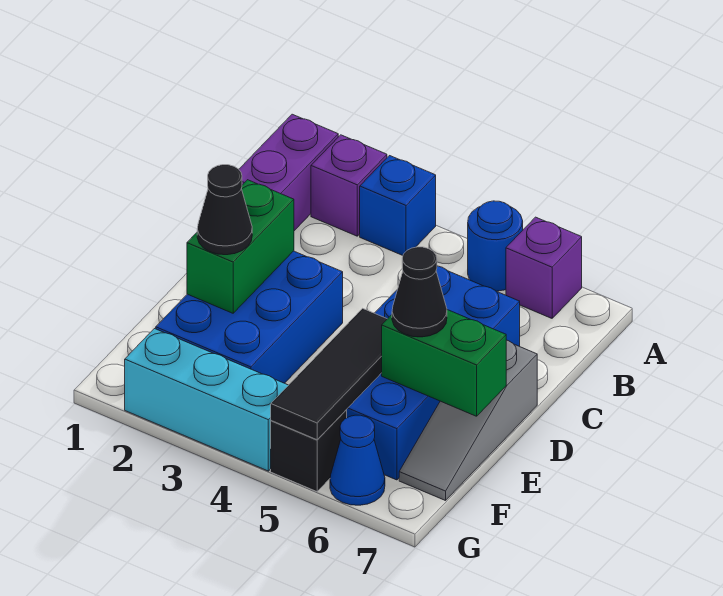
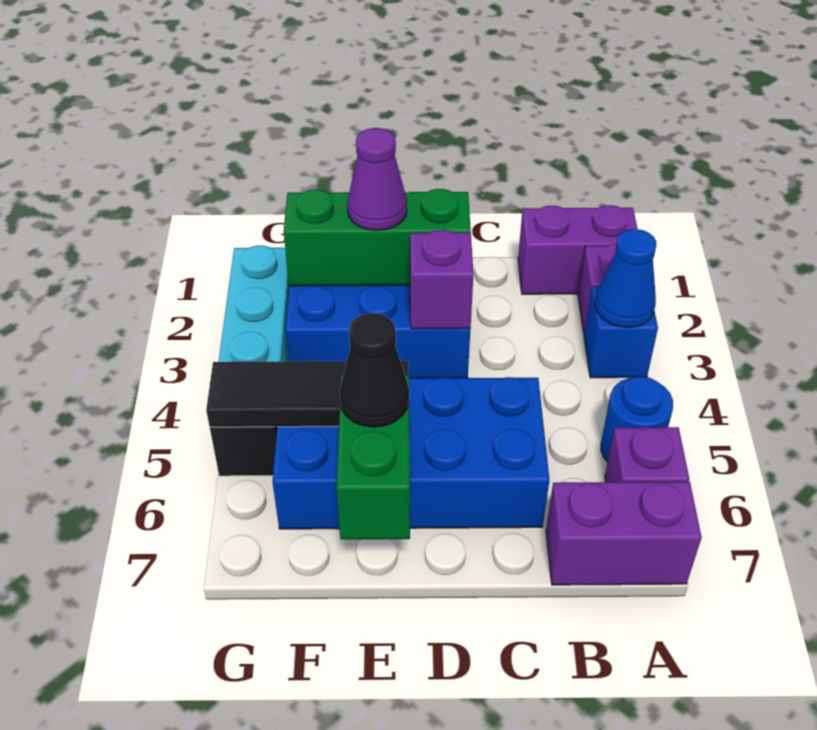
none -> purple 1x2 brick [546,482,702,585]
green 1x2 brick [187,180,294,313] -> green 1x3 brick [284,189,471,286]
none -> purple 1x1 brick [410,230,473,329]
grey 1x3 slope [399,340,537,501] -> none
black 1x1 cone [197,165,252,255] -> purple 1x1 cone [347,128,407,230]
blue 1x1 cone [330,415,385,505] -> blue 1x1 cone moved to [595,229,656,328]

